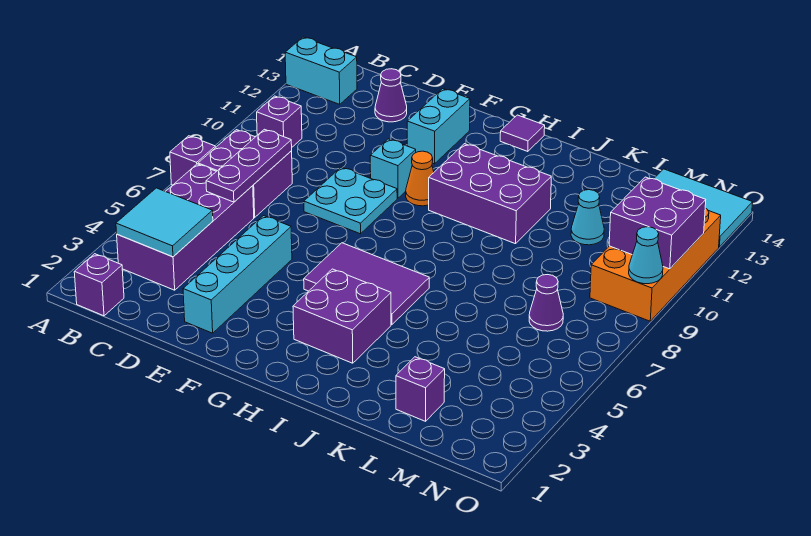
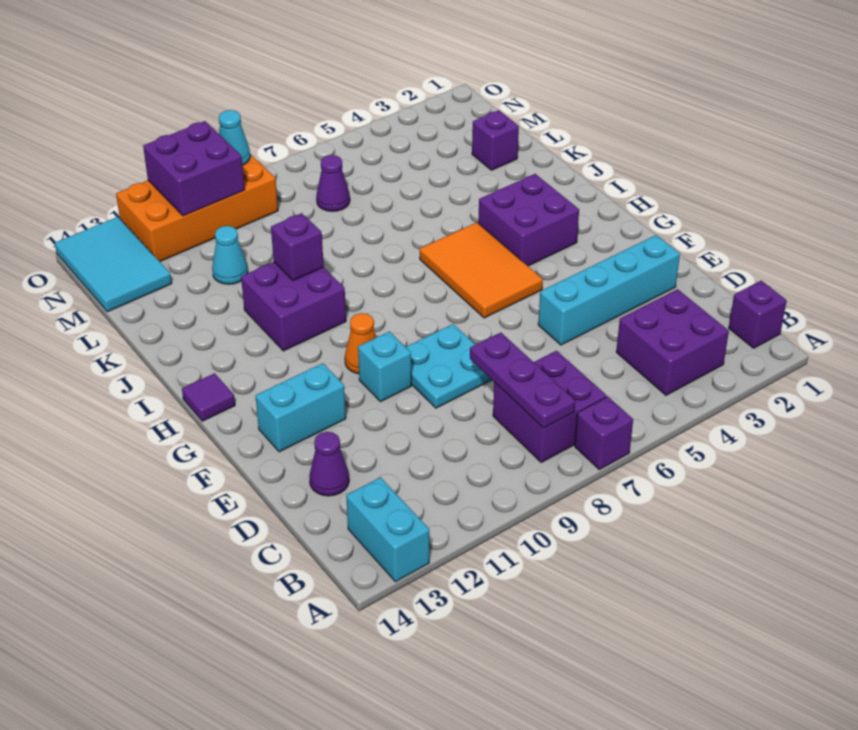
purple 2x4 brick [117,164,254,290] -> purple 2x2 brick [616,289,729,395]
cyan 2x2 tile [116,188,213,257] -> none
purple 1x1 brick [257,96,302,147] -> purple 1x1 brick moved to [271,213,324,281]
purple 1x3 plate [206,129,292,202] -> purple 1x3 plate turned to [470,333,575,428]
purple 2x3 tile [304,243,429,325] -> orange 2x3 tile [420,223,543,318]
purple 2x3 brick [429,144,551,244] -> purple 2x2 brick [241,262,346,351]

